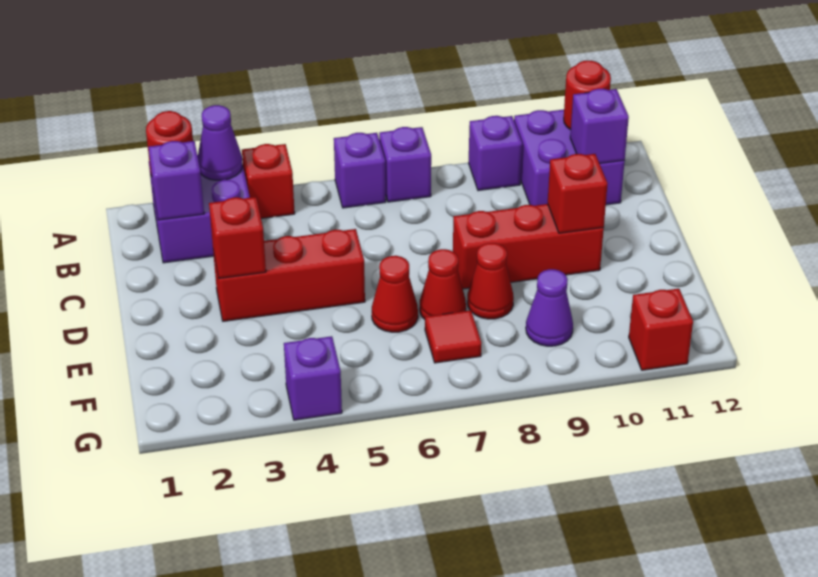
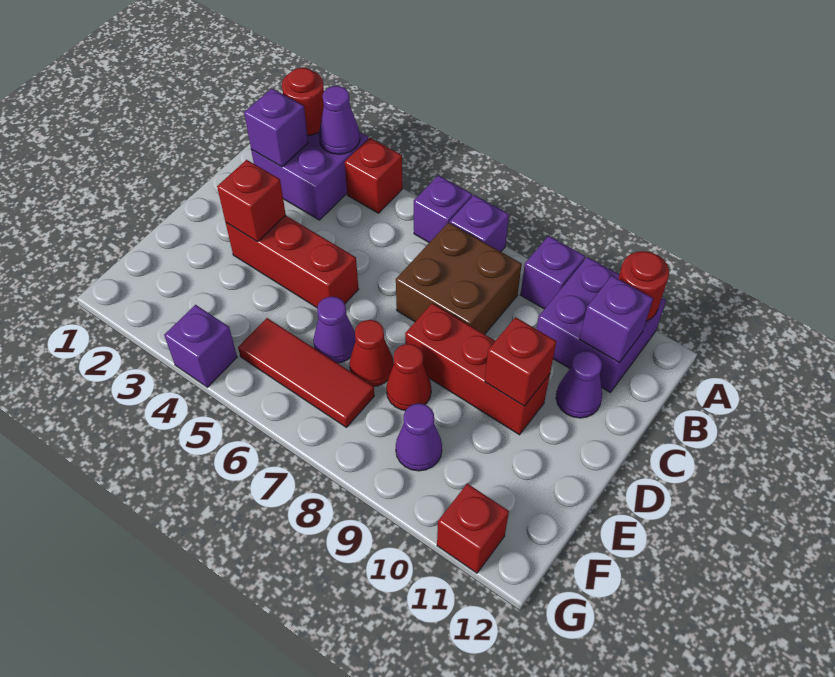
none -> brown 2x2 brick [396,222,522,334]
none -> purple 1x1 cone [556,351,602,418]
red 1x1 cone [372,256,418,332] -> purple 1x1 cone [313,297,356,363]
red 1x1 tile [425,310,481,363] -> red 1x3 tile [238,318,374,427]

